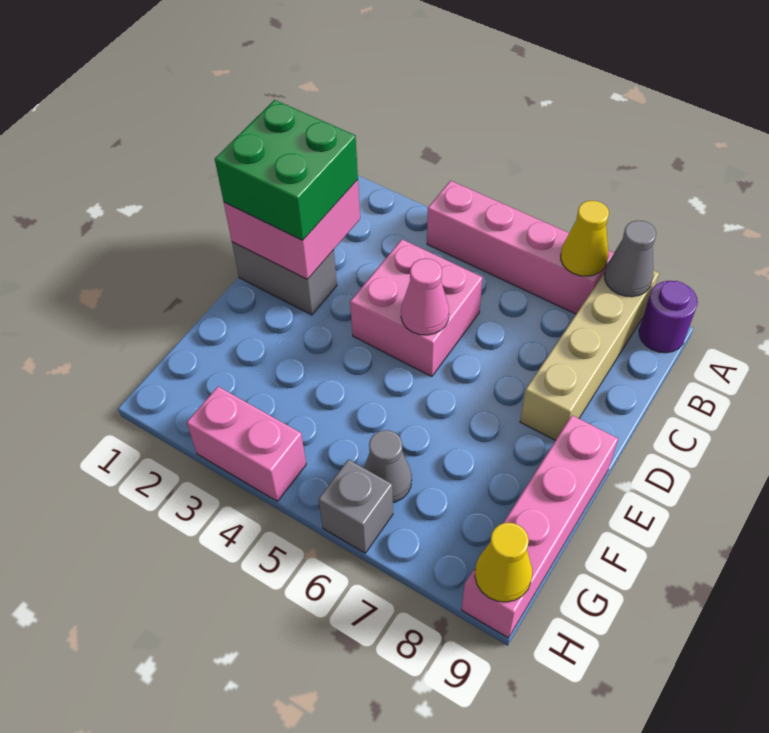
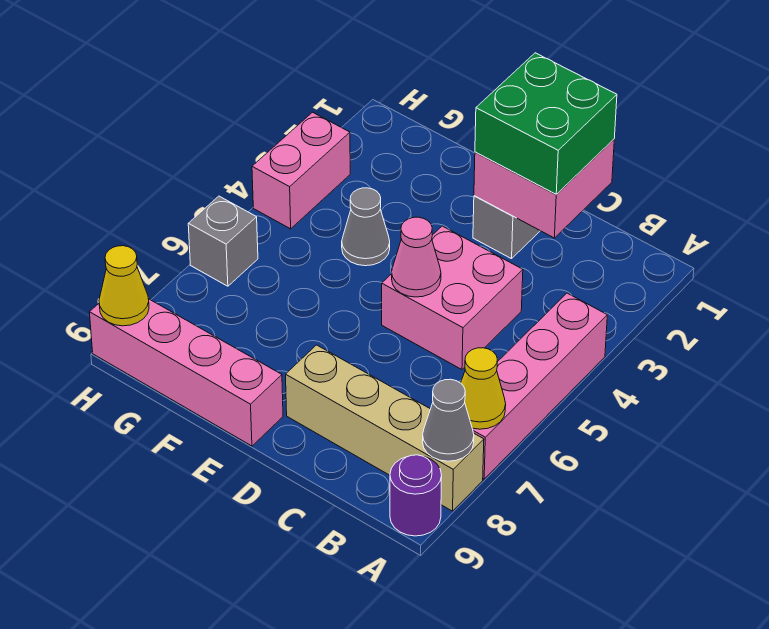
grey 1x1 cone [364,430,412,502] -> grey 1x1 cone moved to [342,188,390,266]

